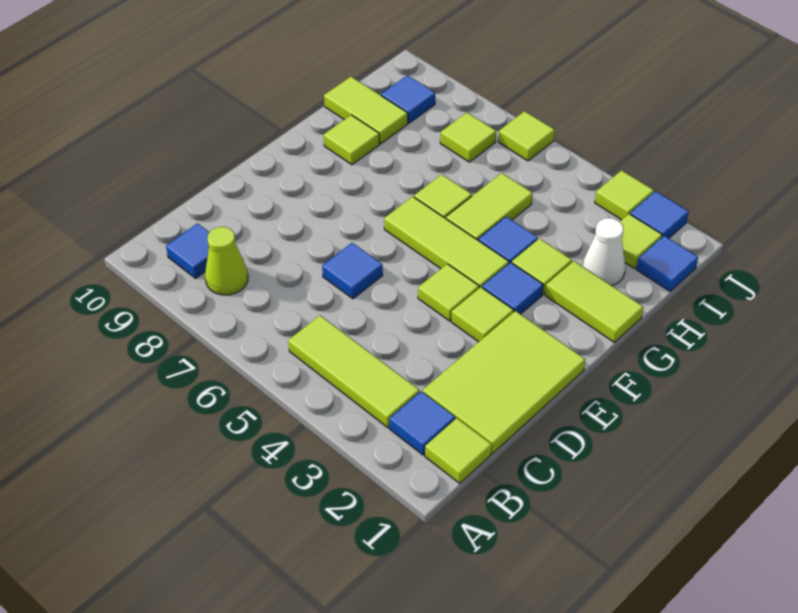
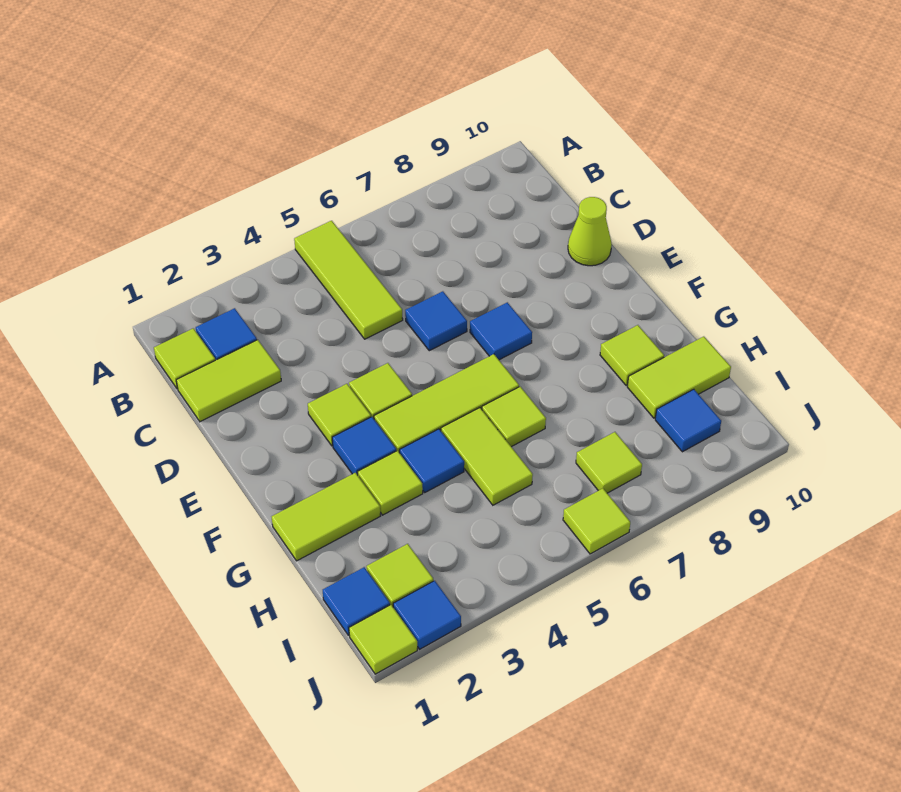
lime 1x3 tile [288,316,419,428] -> lime 1x3 tile turned to [294,221,403,339]
lime 1x1 cone [205,227,248,295] -> lime 1x1 cone moved to [568,197,612,266]
blue 1x1 tile [166,224,210,278] -> blue 1x1 tile moved to [470,302,532,360]
lime 2x3 tile [423,311,585,453] -> lime 1x2 tile [176,340,281,422]
white 1x1 cone [583,218,626,286] -> none
lime 1x1 tile [595,170,654,220] -> lime 1x1 tile moved to [349,605,417,674]

